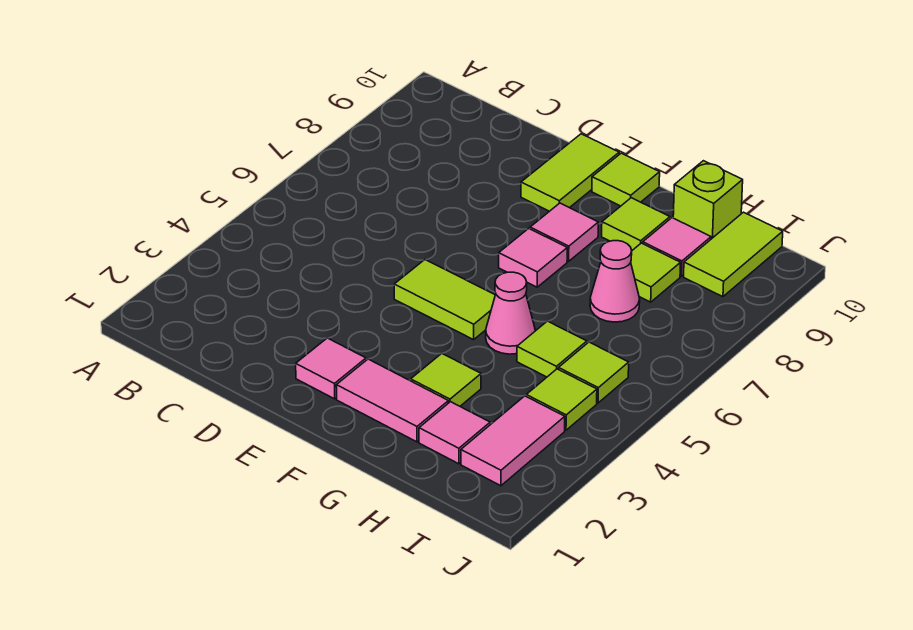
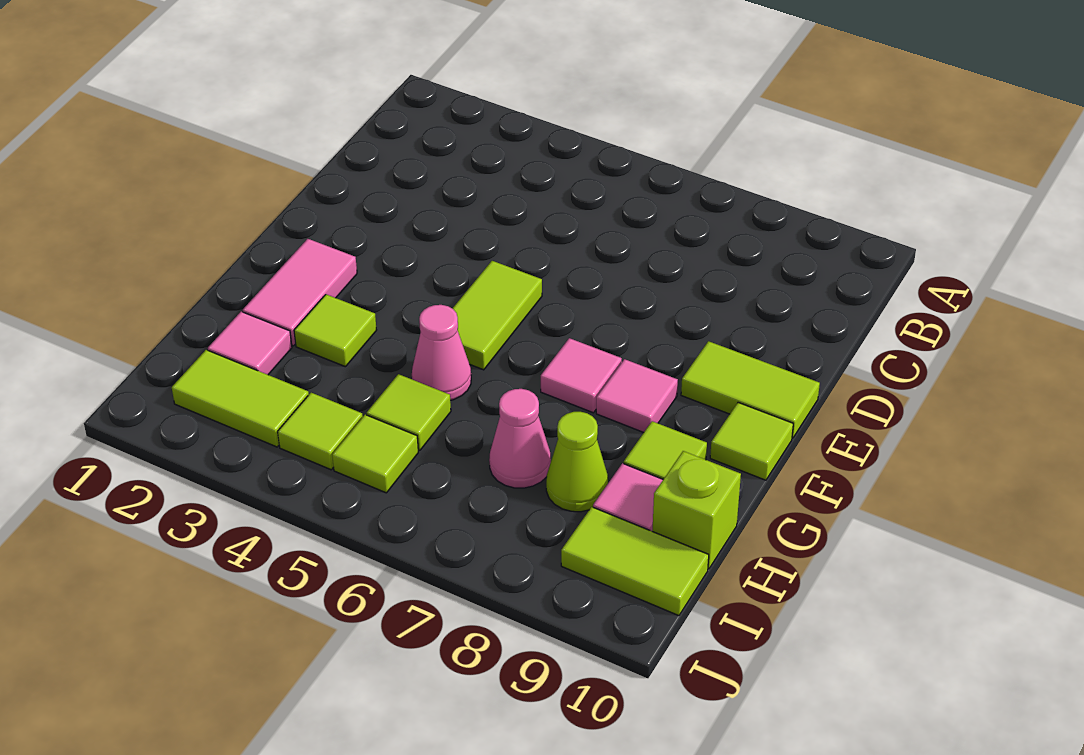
pink 1x1 tile [296,338,366,399] -> none
lime 1x1 tile [631,243,681,302] -> lime 1x1 cone [546,412,608,512]
pink 1x2 tile [461,396,565,486] -> lime 1x2 tile [172,350,309,447]

